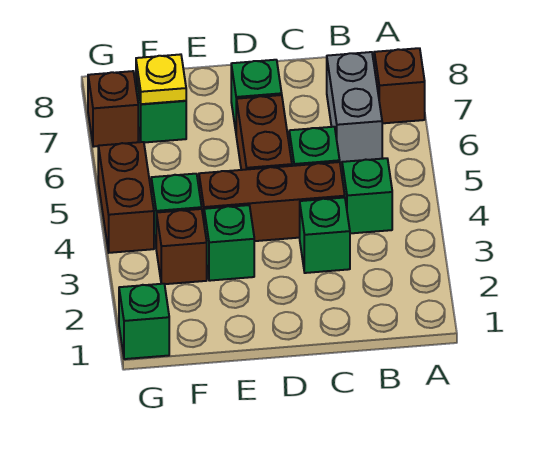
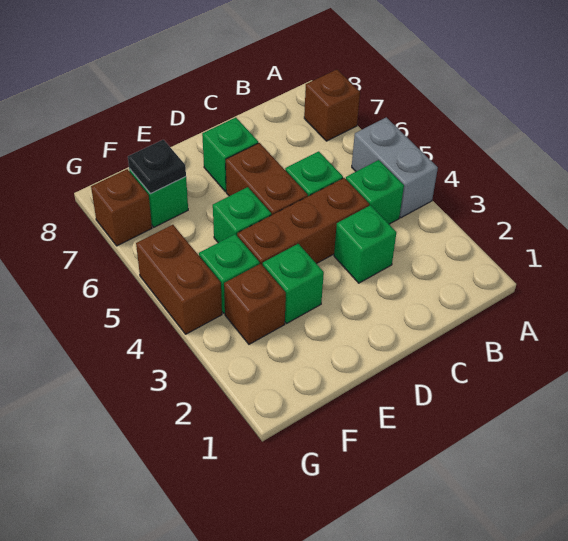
grey 1x2 brick [327,52,382,163] -> grey 1x2 brick moved to [352,117,438,218]
yellow 1x1 plate [136,54,186,104] -> black 1x1 plate [128,140,186,194]
green 1x1 brick [119,284,169,359] -> green 1x1 brick moved to [213,187,271,243]

